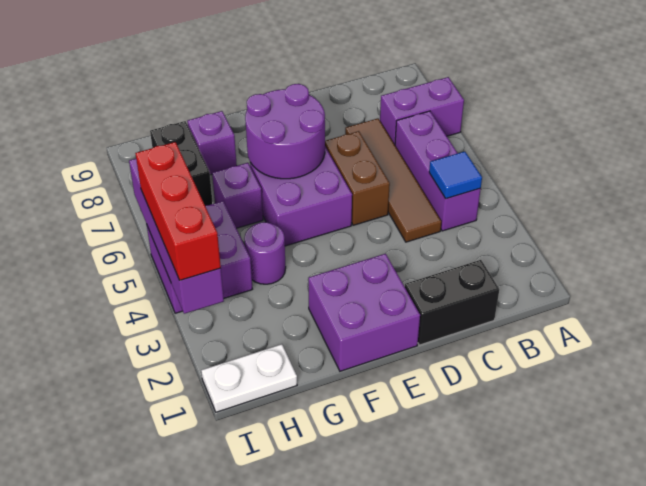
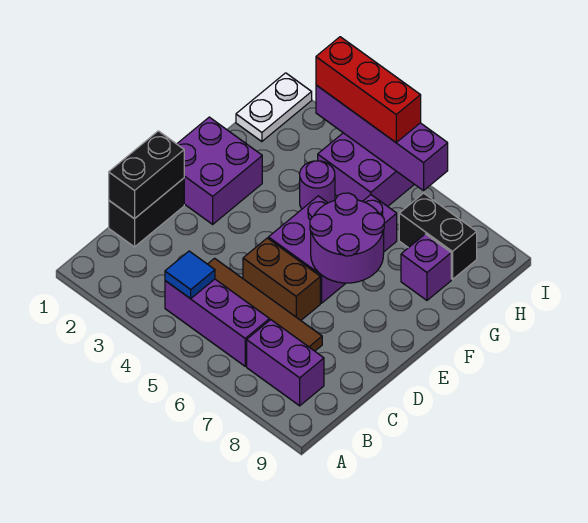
purple 1x2 brick [380,77,464,145] -> purple 1x2 brick turned to [247,320,324,406]
none -> black 1x2 brick [109,131,184,219]

